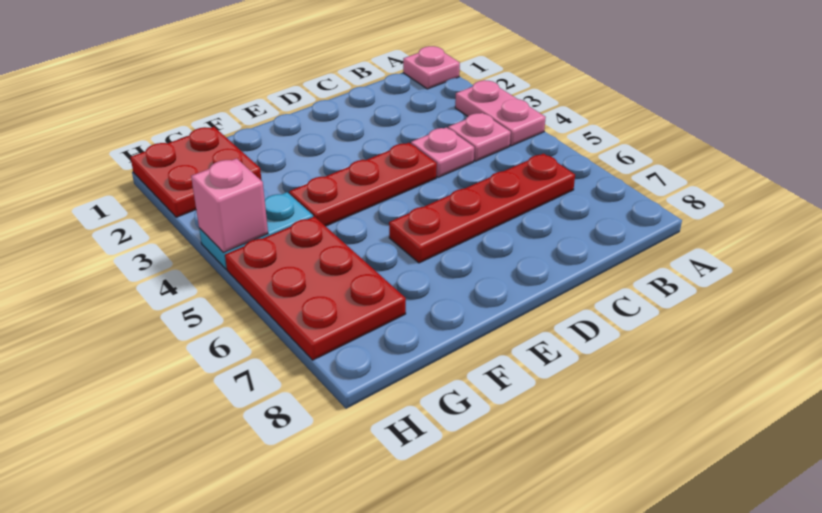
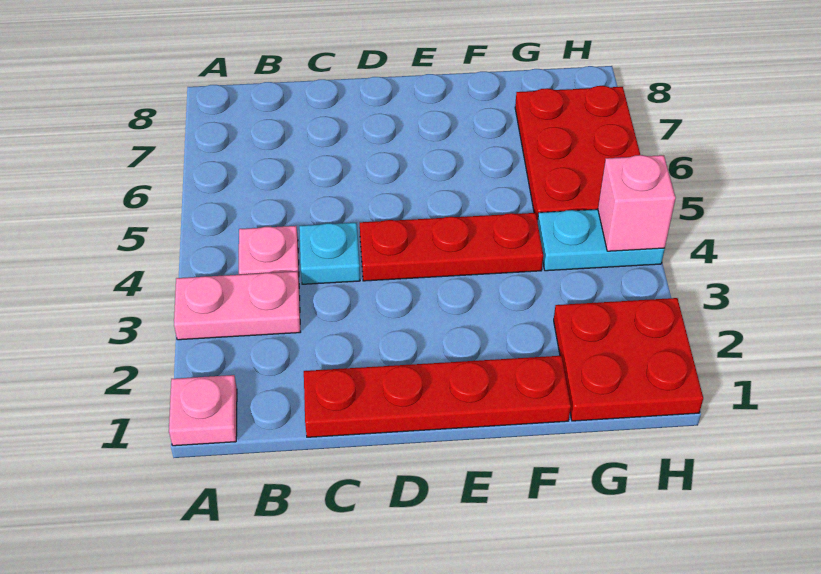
pink 1x2 plate [455,80,546,146] -> pink 1x2 plate turned to [174,271,300,340]
red 1x4 plate [389,154,575,263] -> red 1x4 plate moved to [304,356,571,437]
pink 1x1 plate [411,127,474,178] -> cyan 1x1 plate [299,223,360,284]

